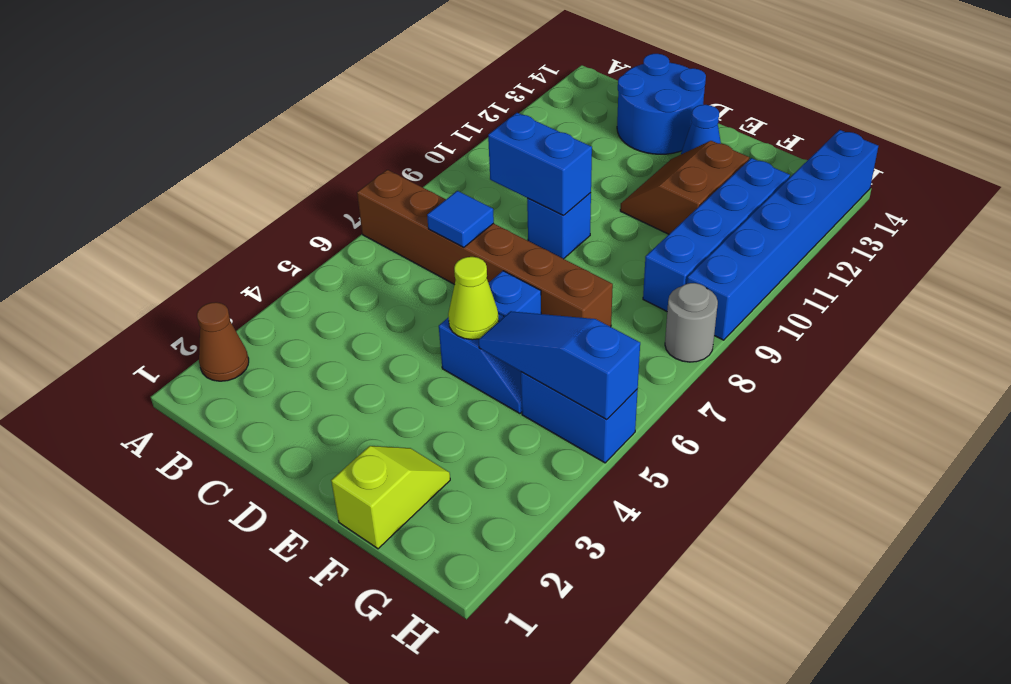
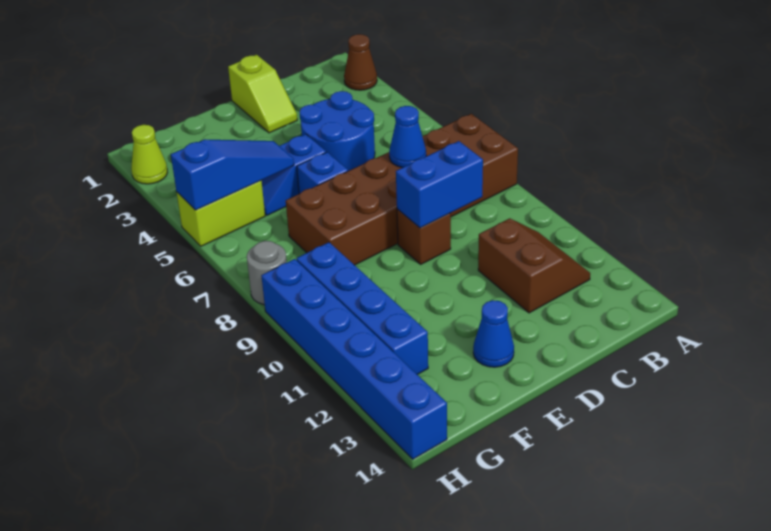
brown 1x6 brick [357,170,613,327] -> brown 2x6 brick [286,114,518,265]
blue 1x1 tile [427,191,494,247] -> blue 1x1 cone [389,106,426,168]
blue 2x2 round brick [617,54,706,154] -> blue 2x2 round brick moved to [300,91,375,171]
blue 1x1 brick [527,193,591,259] -> brown 1x1 brick [397,209,451,264]
lime 1x1 cone [448,257,499,340] -> lime 1x1 cone moved to [131,125,167,184]
brown 2x2 slope [620,141,749,234] -> brown 2x2 slope moved to [478,218,590,313]
lime 1x2 slope [331,446,450,549] -> lime 1x2 slope moved to [228,55,297,133]
blue 1x2 brick [521,372,638,463] -> lime 1x2 brick [177,181,265,246]

